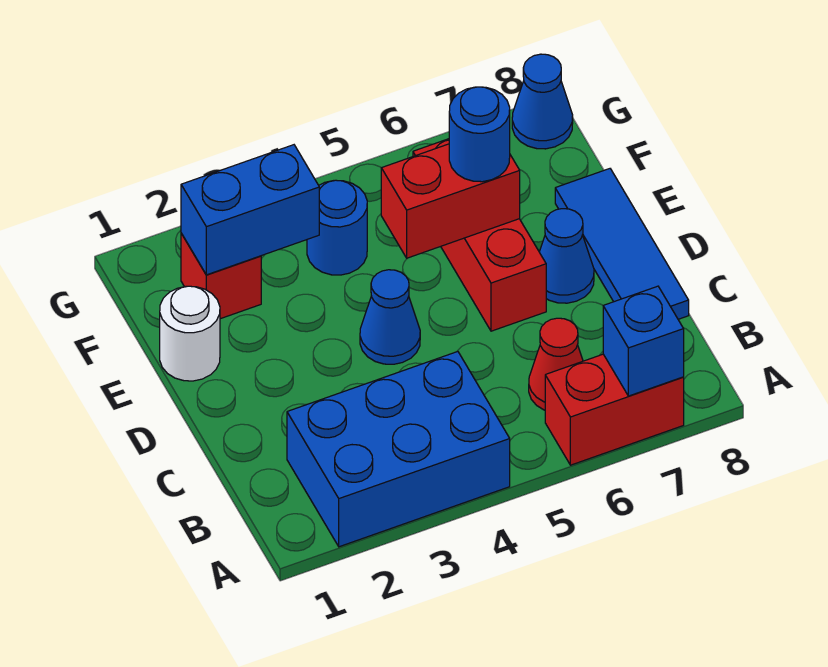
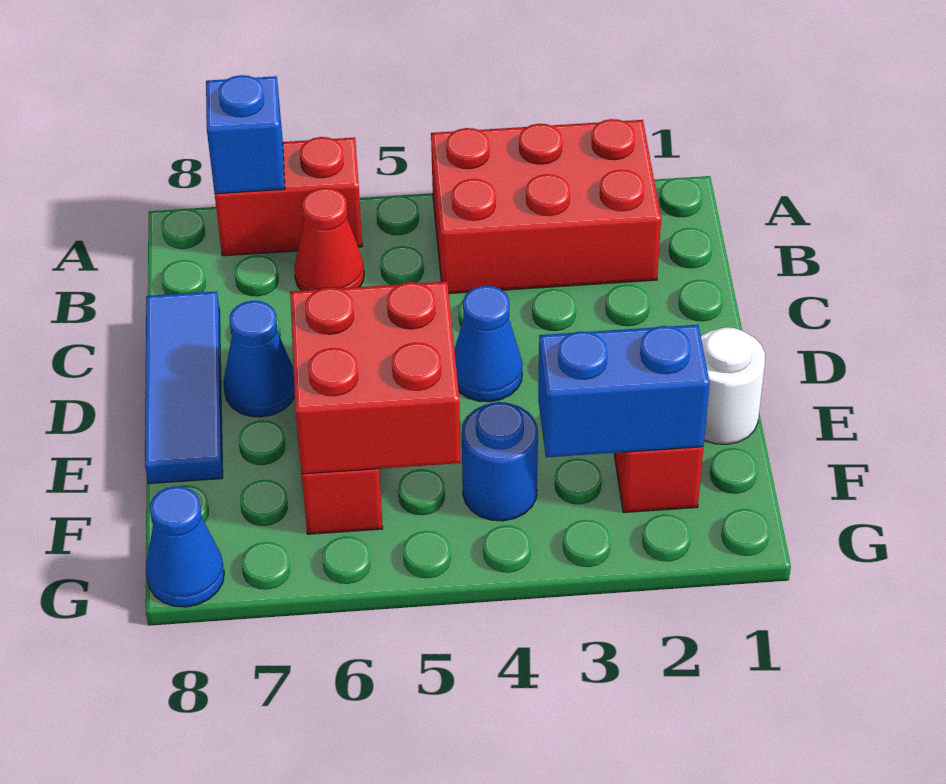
blue 2x3 brick [287,352,510,547] -> red 2x3 brick [431,119,661,294]
red 1x2 brick [381,144,520,258] -> red 2x2 brick [290,281,461,474]
blue 1x1 round brick [449,87,510,182] -> none

